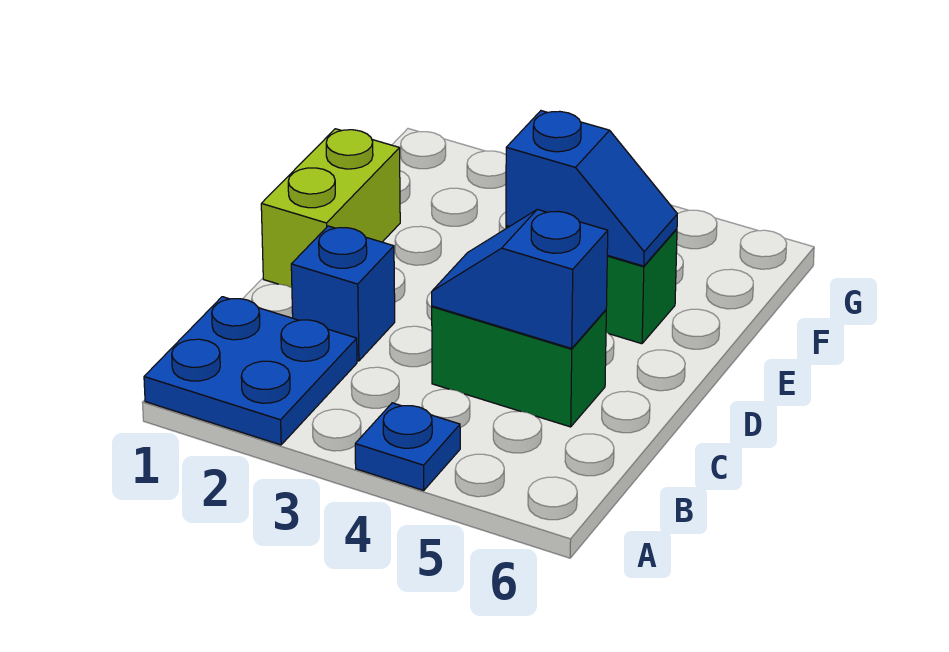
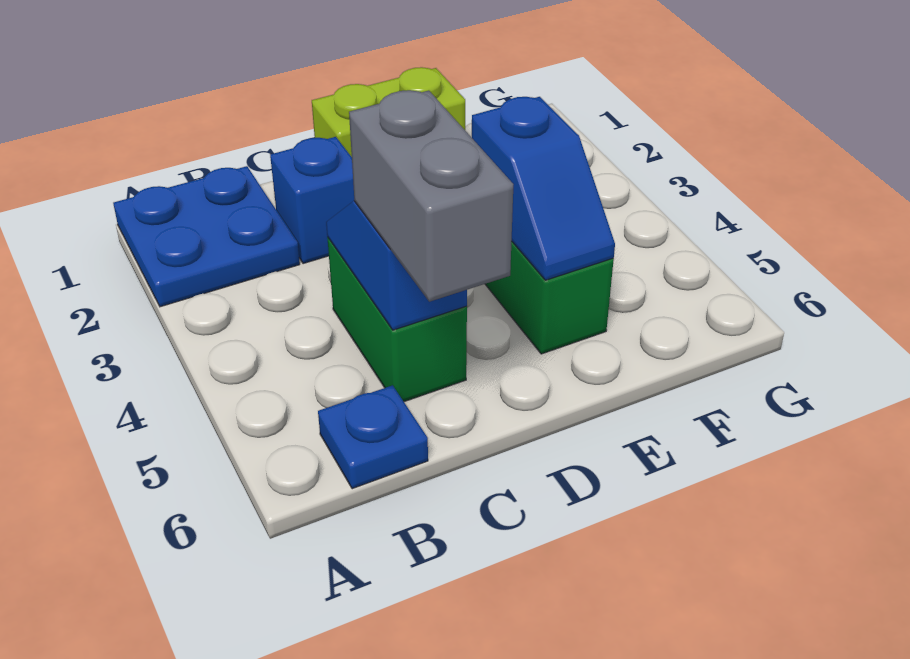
blue 1x1 plate [355,403,460,491] -> blue 1x1 plate moved to [318,385,428,489]
none -> grey 1x2 brick [349,90,513,302]

